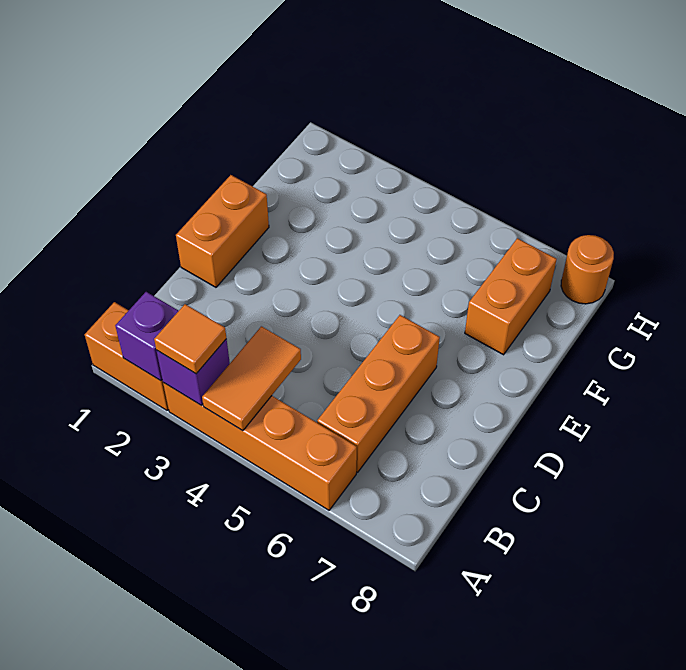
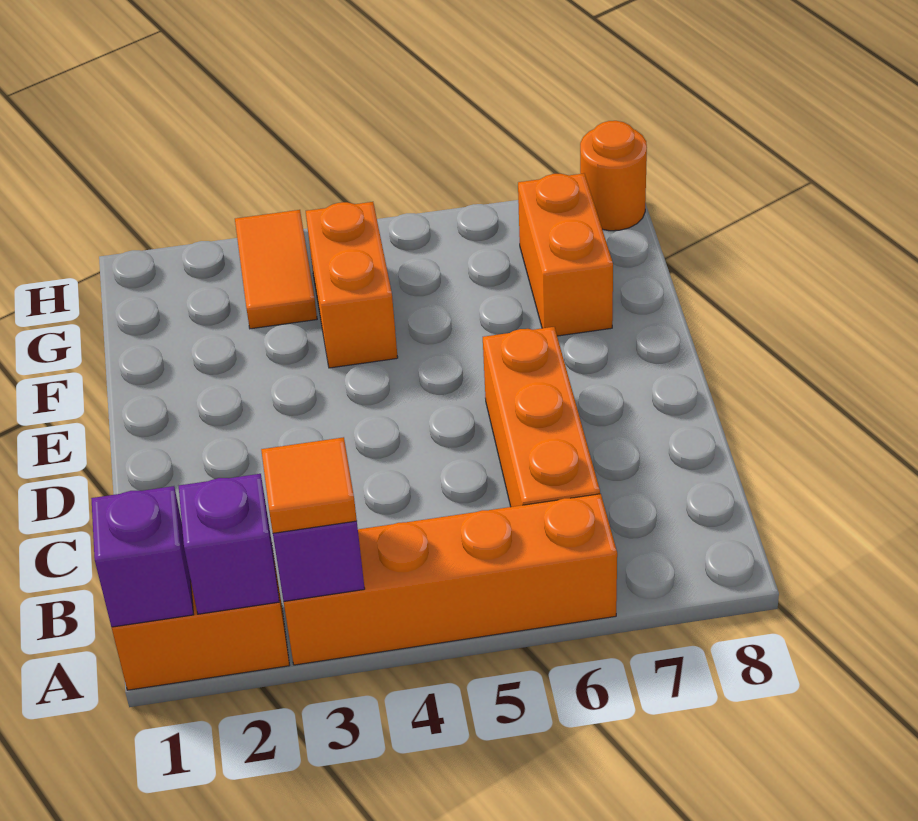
none -> purple 1x1 brick [91,486,194,627]
orange 1x2 tile [202,326,301,431] -> orange 1x2 tile moved to [235,210,317,329]
orange 1x2 brick [176,175,269,287] -> orange 1x2 brick moved to [306,202,398,368]

